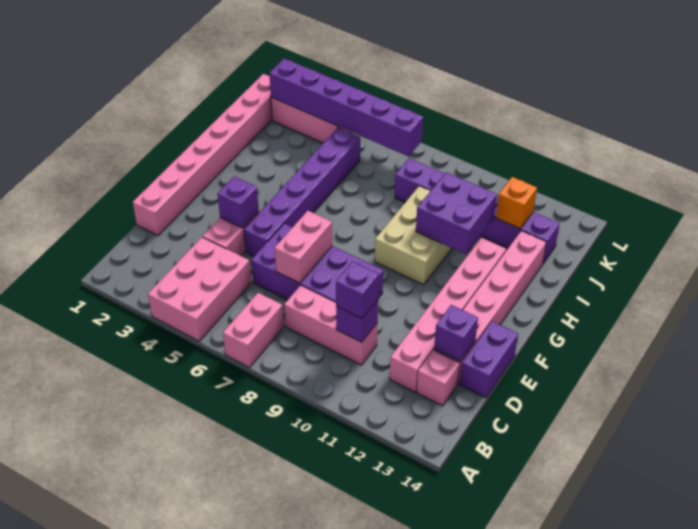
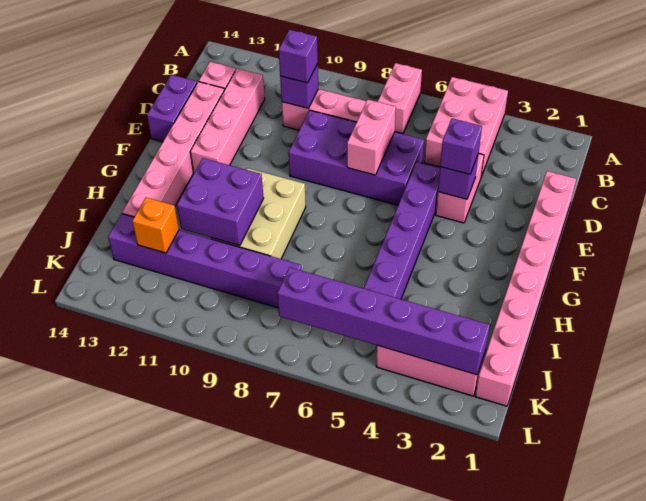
pink 1x6 brick [390,238,506,392] -> pink 1x4 brick [190,69,265,173]
purple 1x1 brick [434,305,478,361] -> purple 1x1 brick moved to [440,118,482,174]

